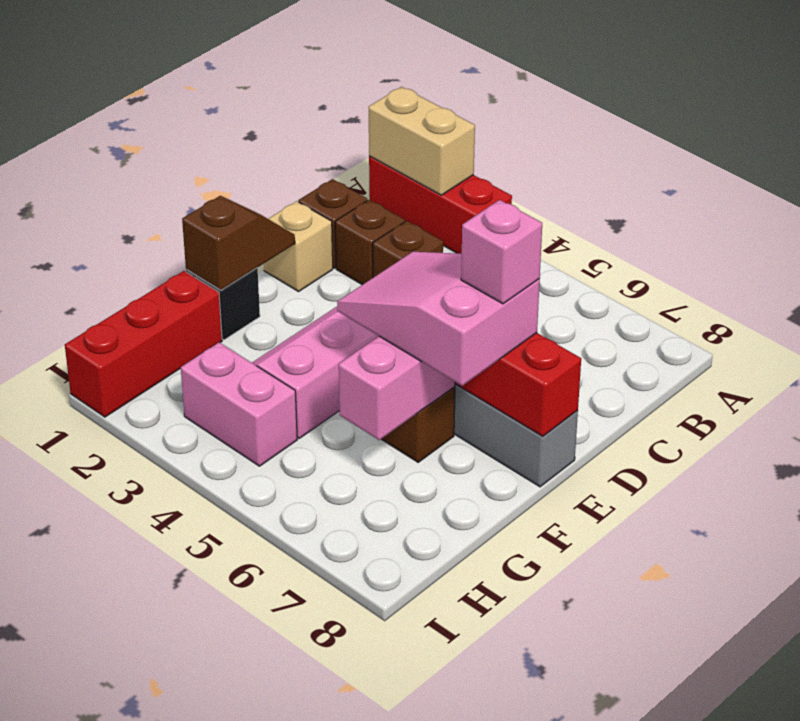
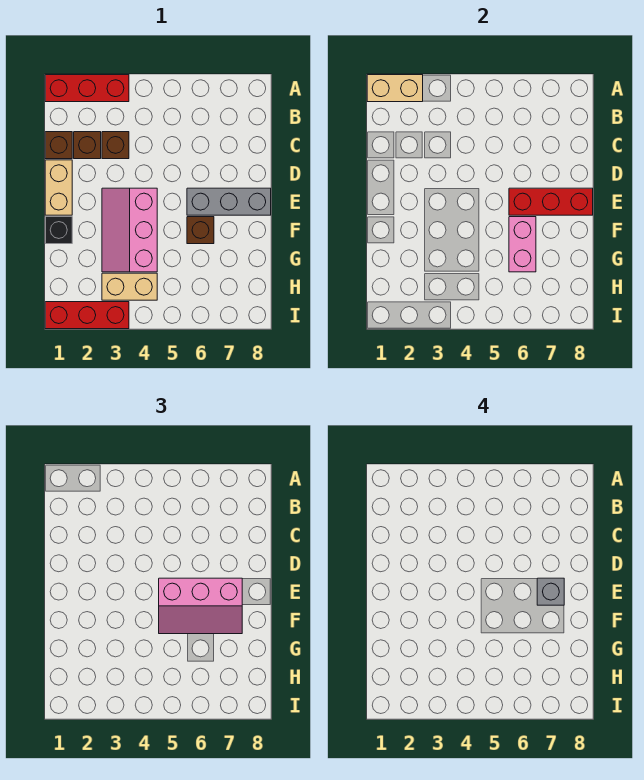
tan 1x1 brick [264,201,333,292] -> tan 1x2 brick [45,160,72,215]
brown 1x2 slope [182,196,295,290] -> none
pink 2x3 slope [337,252,540,386] -> pink 2x3 slope turned to [159,578,242,634]
pink 1x1 brick [461,200,542,304] -> grey 1x1 brick [537,578,564,605]
red 1x3 brick [65,271,222,417] -> red 1x3 brick turned to [45,302,129,329]
pink 1x2 brick [181,342,297,466] -> tan 1x2 brick [102,273,157,300]

